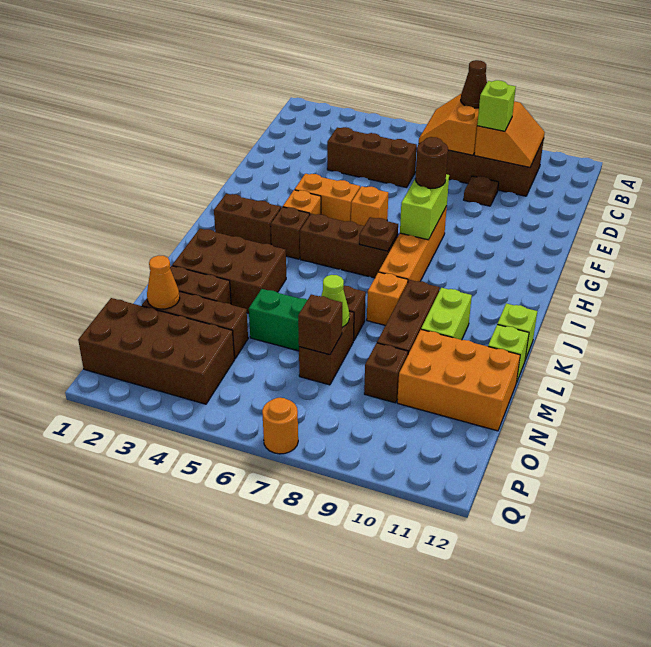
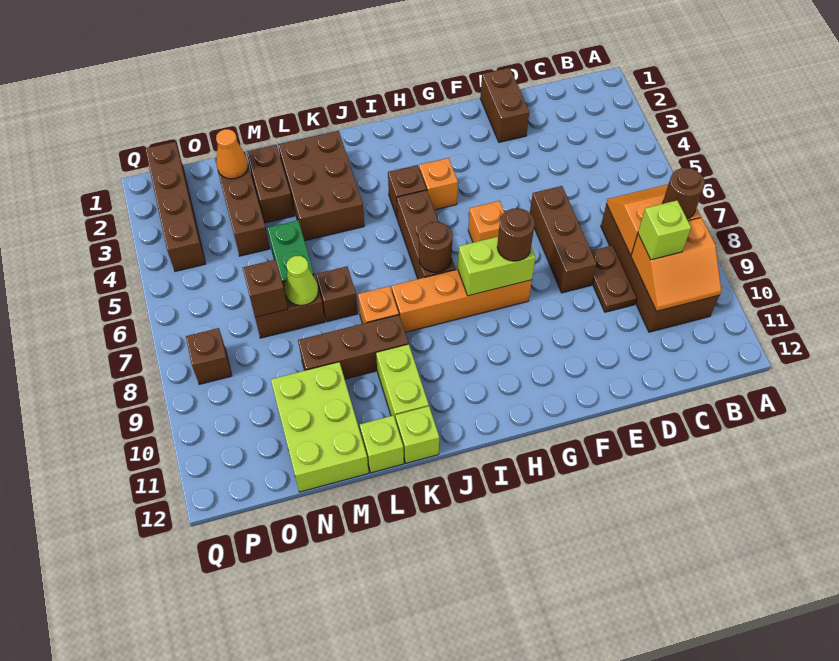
brown 1x1 cone [461,60,487,108] -> brown 1x1 round brick [663,168,705,219]
brown 1x3 brick [327,127,417,188] -> brown 1x3 brick moved to [530,186,597,293]
brown 1x1 plate [464,176,499,206] -> brown 1x2 plate [591,245,637,312]
orange 1x2 brick [295,174,360,222] -> none
brown 1x2 brick [214,194,281,245] -> brown 1x2 brick moved to [480,68,529,142]
brown 1x1 plate [359,217,398,251] -> brown 1x1 round brick [419,222,453,272]
lime 1x2 brick [421,288,472,340] -> lime 1x2 brick turned to [376,344,429,421]
orange 2x3 brick [397,330,520,431] -> lime 2x3 brick [271,362,369,492]
brown 1x1 brick [364,343,408,403] -> brown 1x1 brick moved to [186,328,232,384]
brown 2x4 brick [78,298,234,404] -> brown 1x4 brick [145,142,205,271]
orange 1x1 round brick [262,398,298,454] -> none

